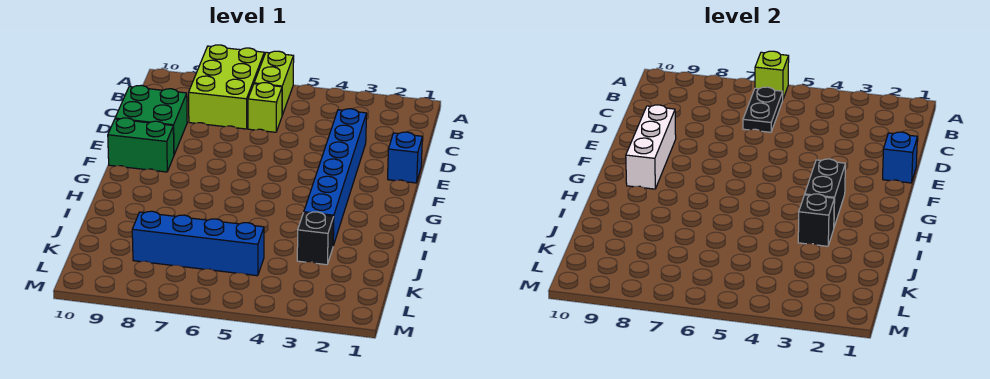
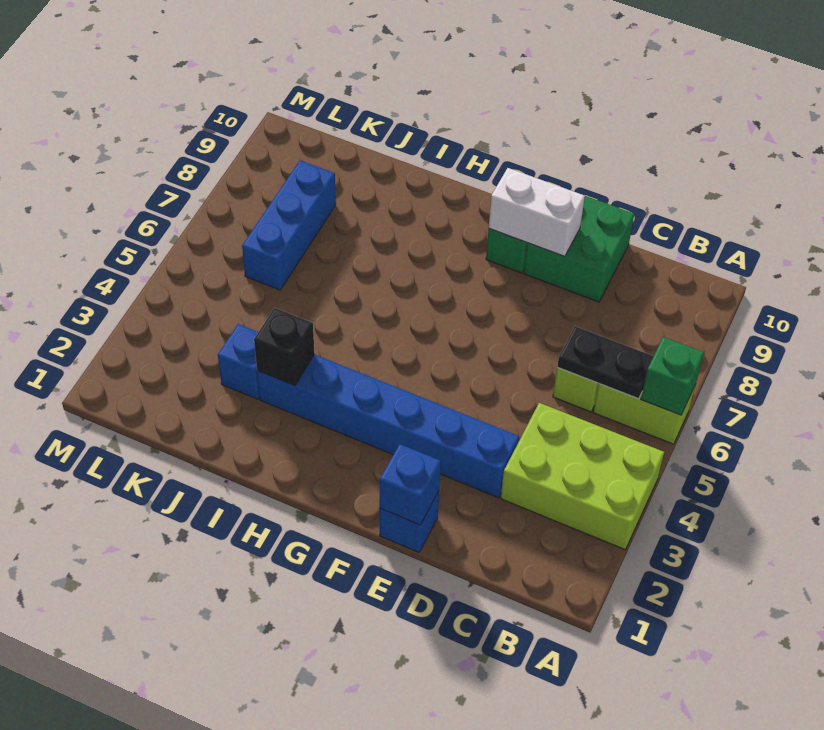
lime 1x1 brick [755,51,789,99] -> green 1x1 brick [641,337,704,415]
lime 2x3 brick [189,45,264,129] -> lime 2x3 brick moved to [501,403,664,550]
white 1x3 brick [626,105,676,189] -> white 1x2 brick [489,168,585,257]
black 1x2 brick [805,159,845,227] -> none
black 1x1 brick [297,212,334,265] -> blue 1x1 brick [218,324,260,399]
blue 1x4 brick [132,211,264,276] -> blue 1x3 brick [242,160,336,290]

